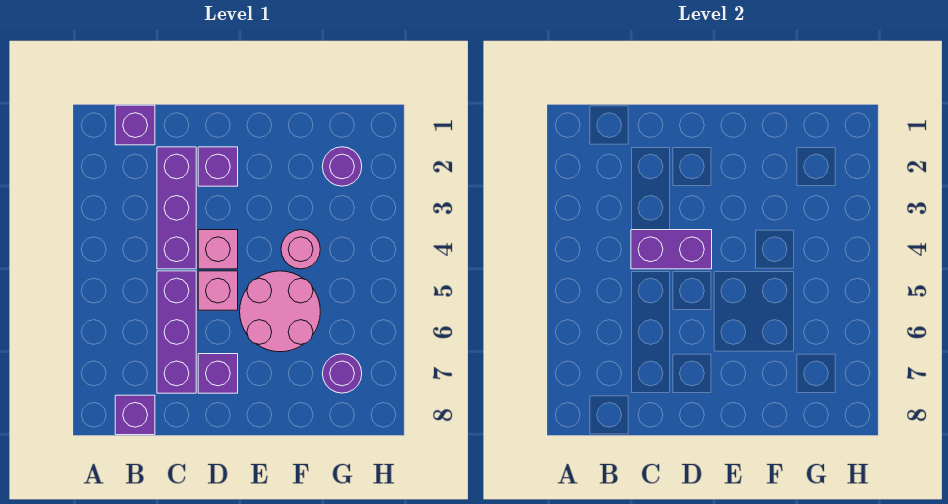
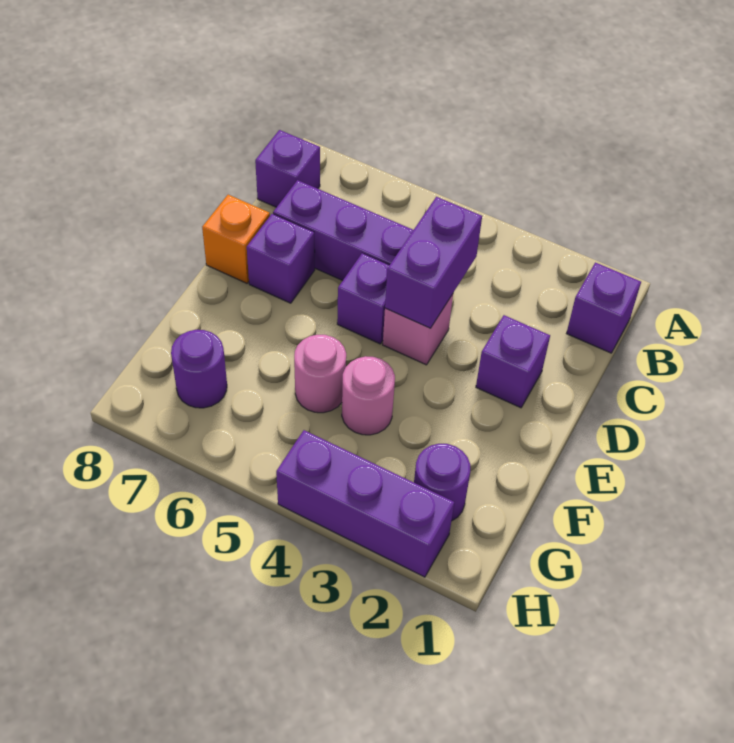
purple 1x3 brick [157,147,196,269] -> purple 1x3 brick moved to [276,430,454,577]
pink 1x1 brick [198,271,238,310] -> purple 1x1 brick [337,253,389,344]
none -> orange 1x1 brick [202,195,270,283]
pink 2x2 round brick [240,271,320,352] -> pink 1x1 round brick [294,335,346,413]

